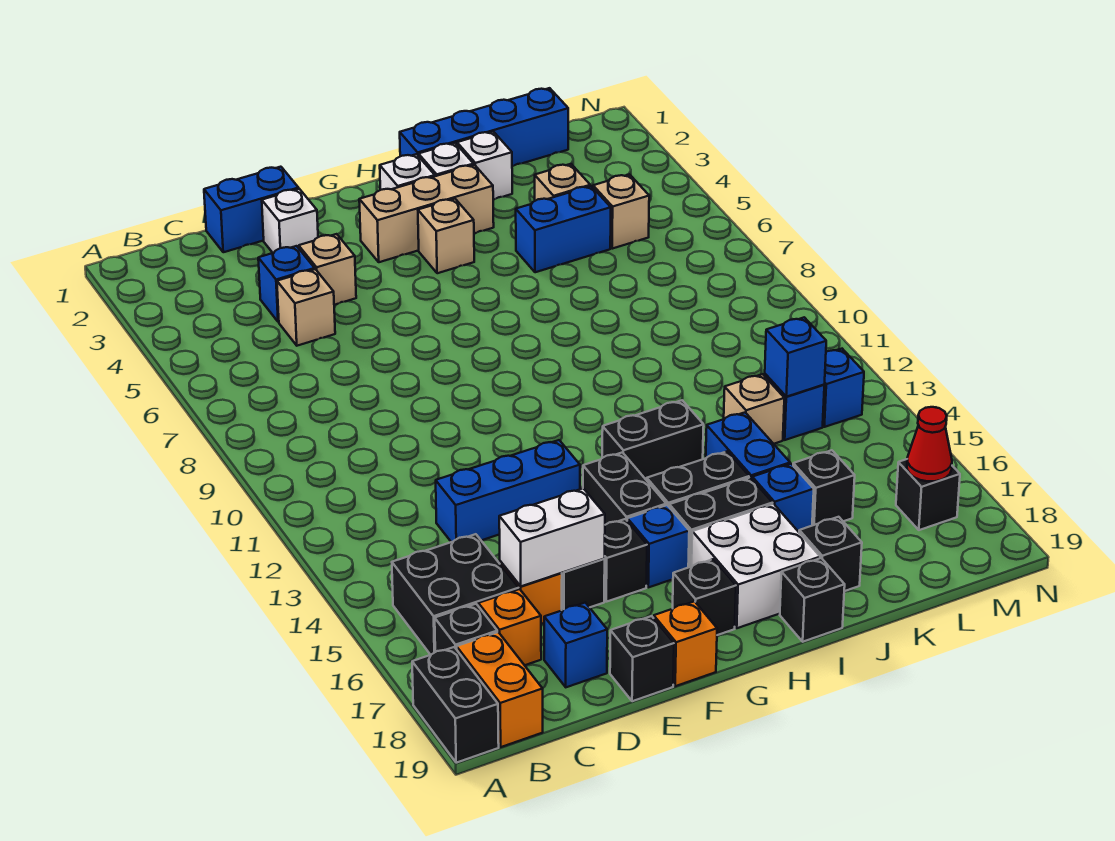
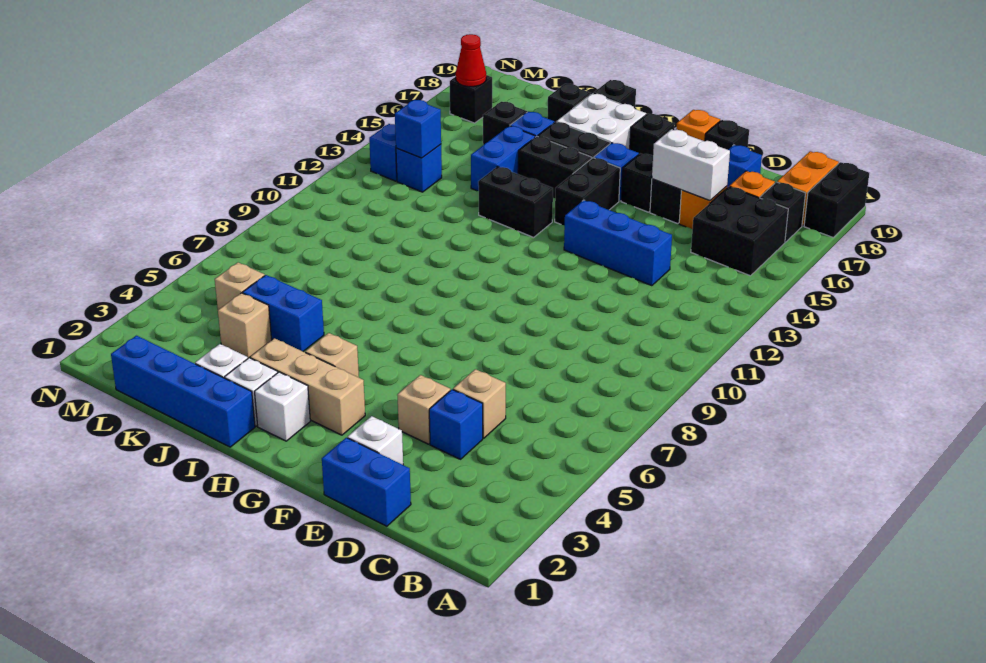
tan 1x1 brick [724,374,784,444] -> none

